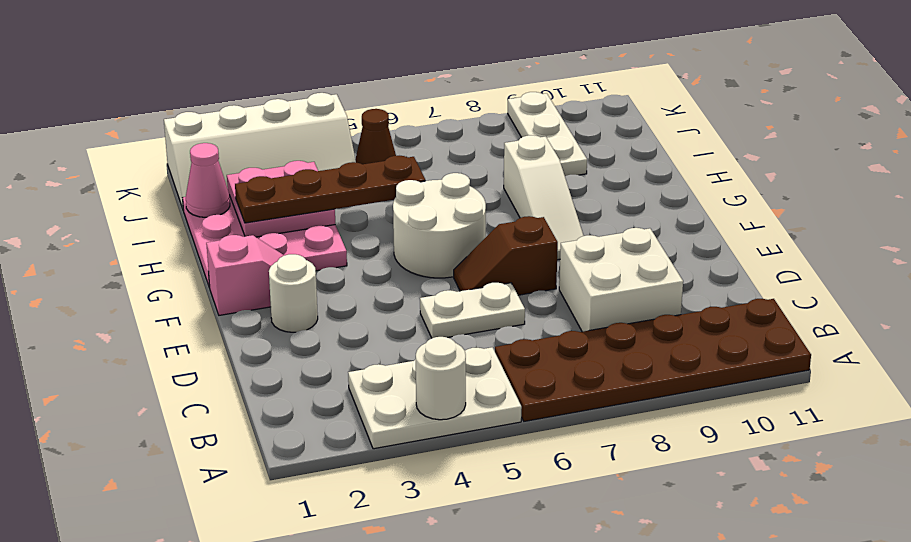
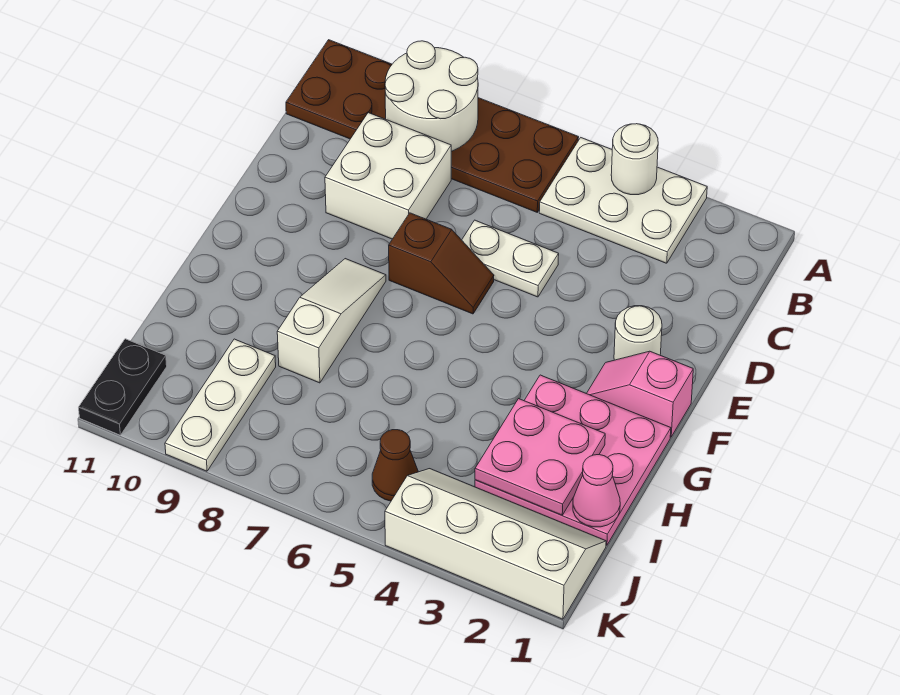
white 2x2 round brick [393,173,486,278] -> white 2x2 round brick moved to [385,41,478,151]
brown 1x4 plate [235,156,425,223] -> none
none -> black 1x2 plate [79,339,167,435]

